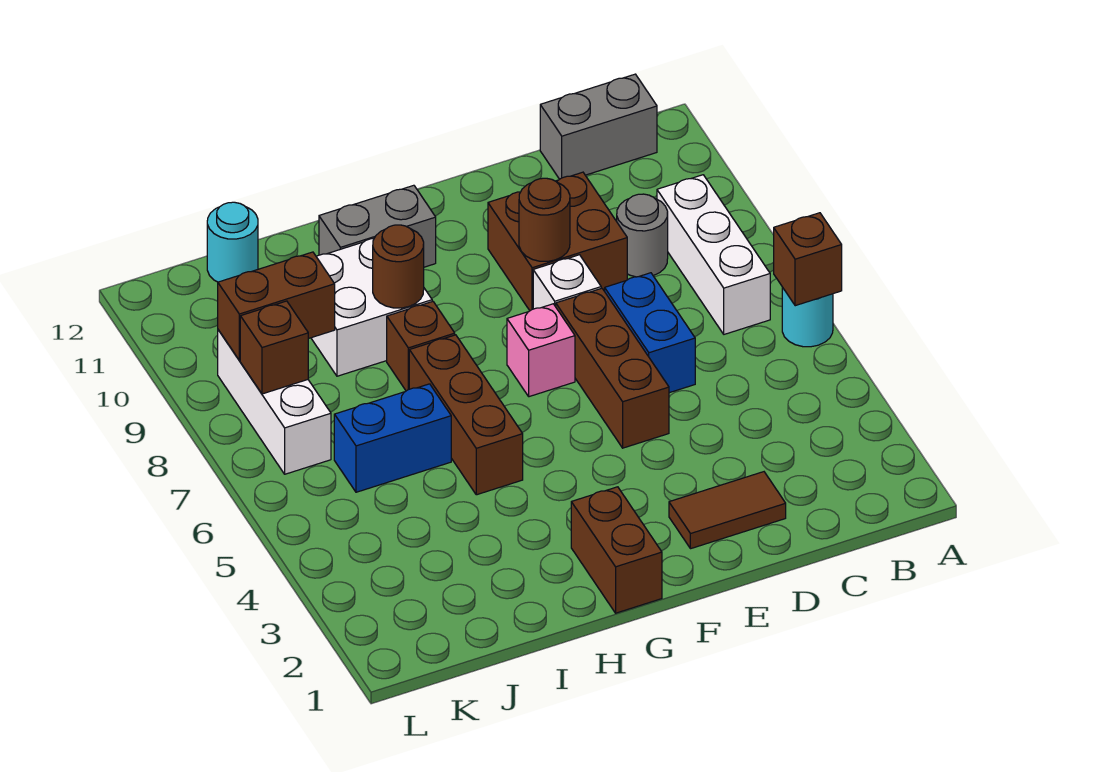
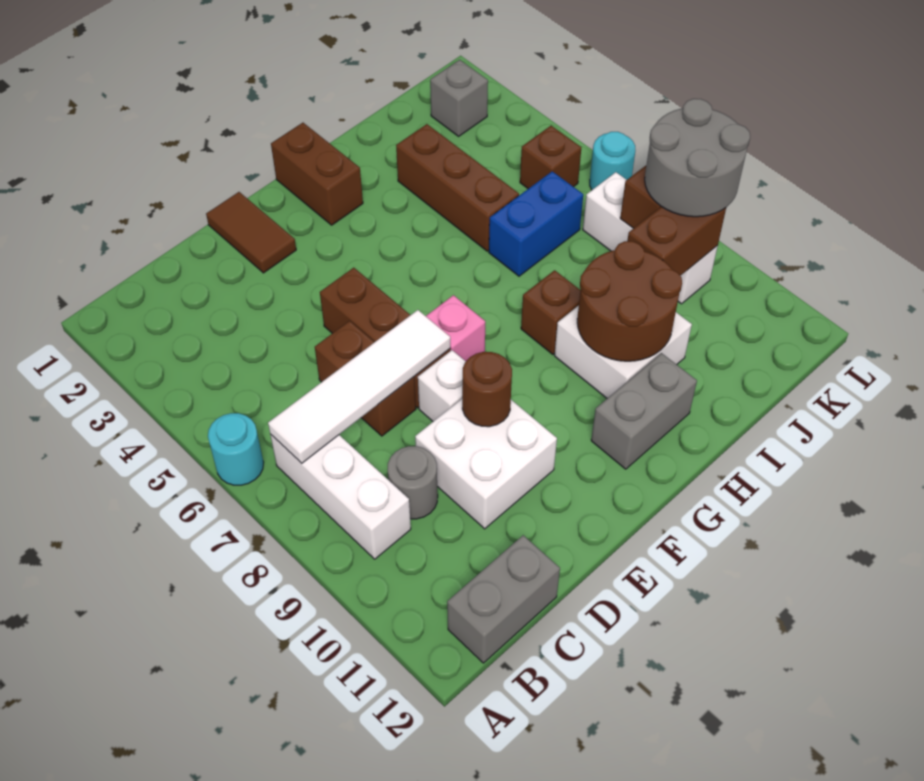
brown 1x1 brick [774,213,842,306] -> brown 1x1 brick moved to [520,126,581,189]
none -> white 1x4 tile [268,310,450,463]
brown 1x2 tile [669,472,786,549] -> brown 1x2 tile turned to [206,192,296,273]
blue 1x2 brick [605,273,695,393] -> brown 1x2 brick [315,321,416,436]
brown 2x2 brick [488,172,627,311] -> white 2x2 brick [415,399,557,529]
brown 1x3 brick [409,335,523,495] -> brown 1x3 brick moved to [396,124,519,251]
brown 1x1 round brick [373,225,424,308] -> brown 2x2 round brick [577,241,682,361]
cyan 1x1 round brick [207,202,258,282] -> cyan 1x1 round brick moved to [590,132,635,190]
none -> grey 1x1 brick [430,60,488,136]
none -> grey 2x2 round brick [645,99,750,217]

